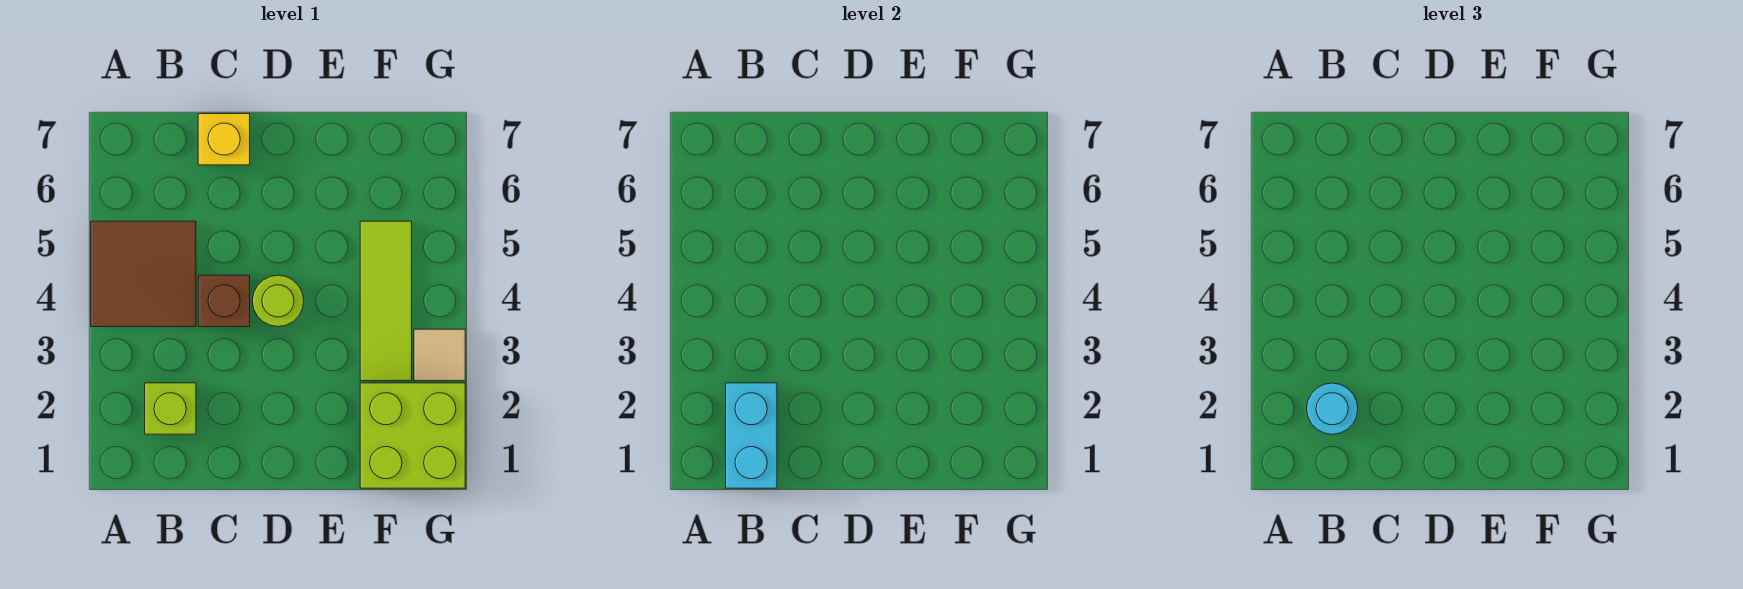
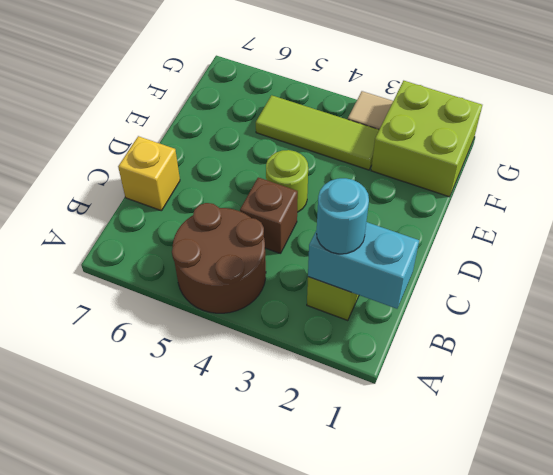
brown 2x2 tile [91,221,196,327] -> brown 2x2 round brick [172,203,266,313]

